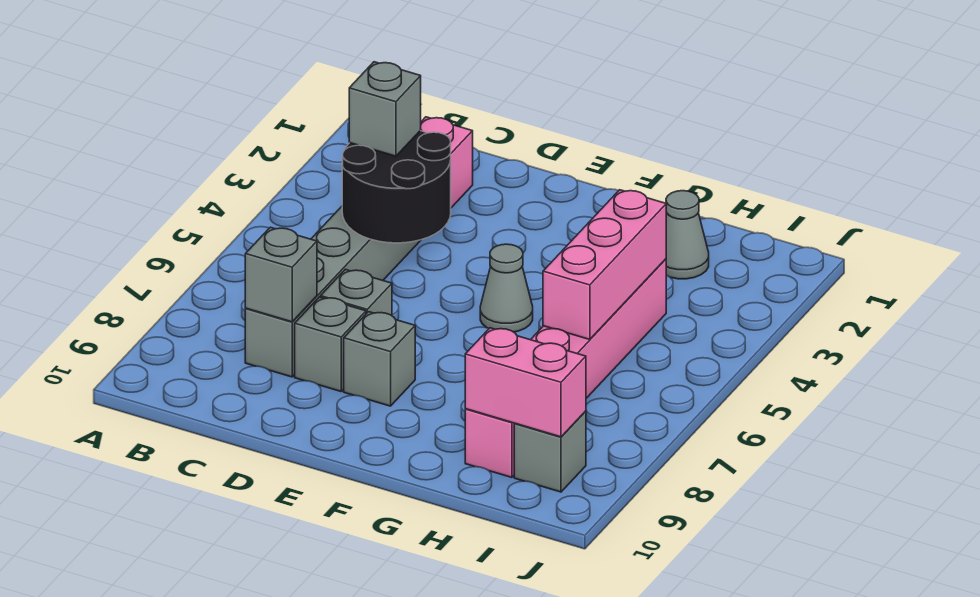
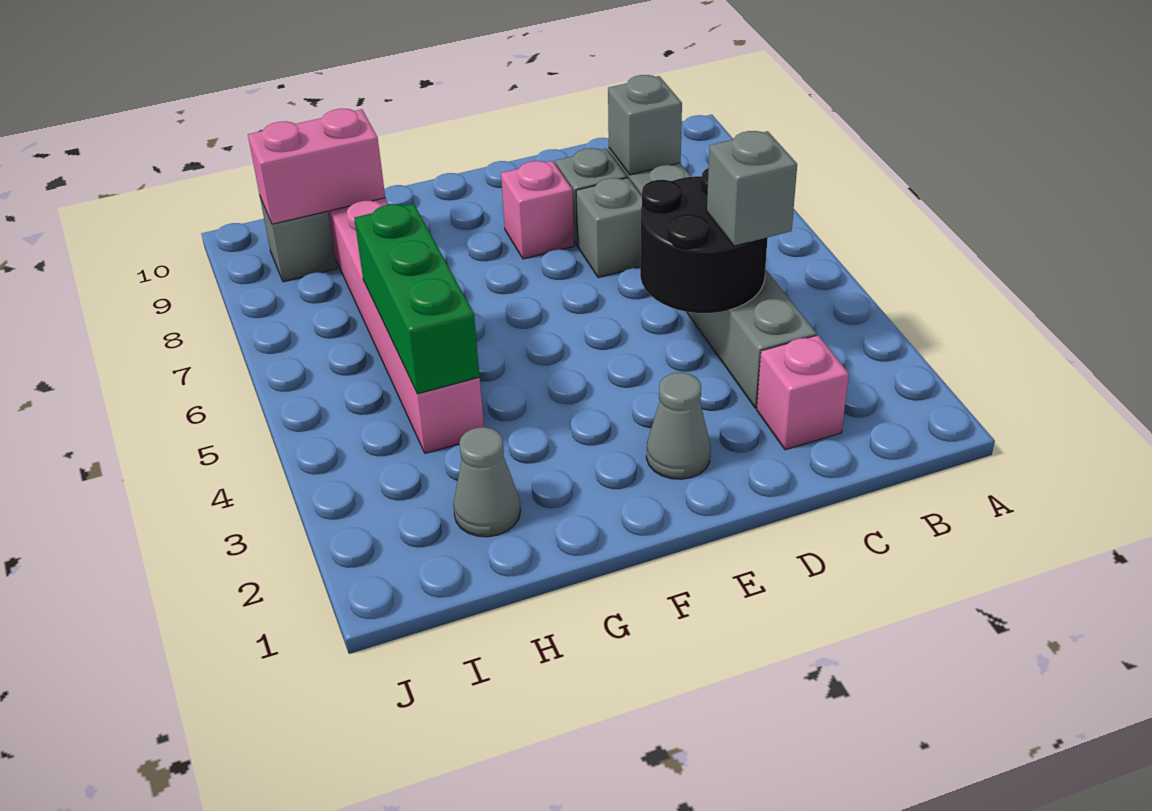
grey 1x1 brick [344,312,415,406] -> pink 1x1 brick [501,161,574,259]
grey 1x1 cone [480,244,533,332] -> grey 1x1 cone moved to [646,373,711,479]
pink 1x3 brick [543,190,666,340] -> green 1x3 brick [354,204,480,394]

